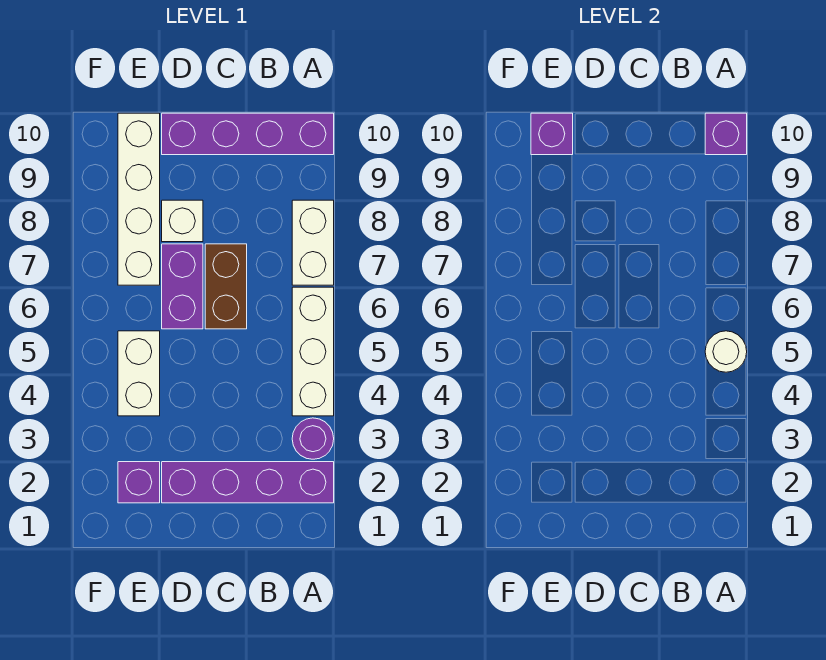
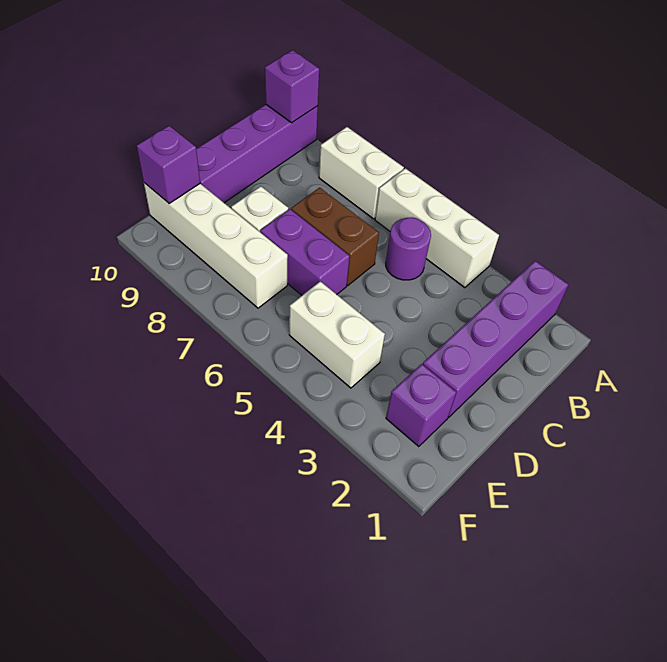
purple 1x1 round brick [292,418,334,459] -> purple 1x1 round brick moved to [386,218,431,280]
white 1x1 round brick [705,331,747,372] -> none

